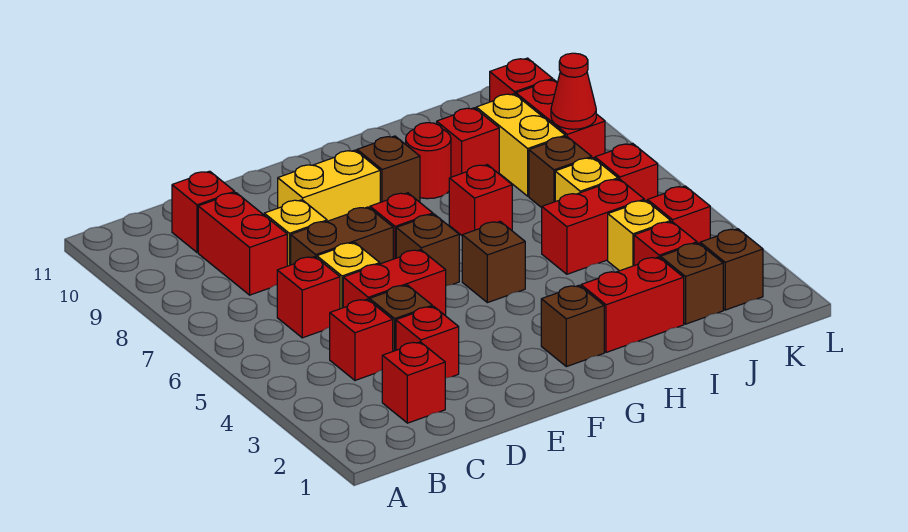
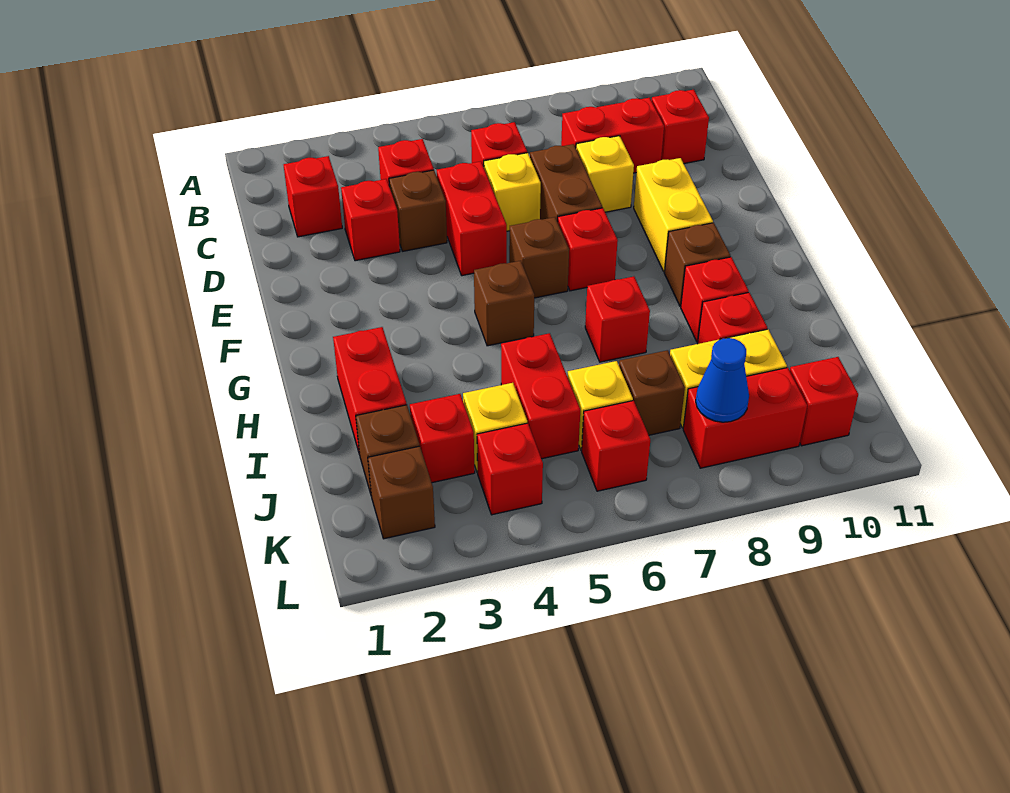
brown 1x1 brick [541,285,604,367] -> none
red 1x1 round brick [406,123,451,199] -> red 1x1 brick [681,257,749,342]
red 1x1 cone [551,53,596,129] -> blue 1x1 cone [696,338,749,422]

